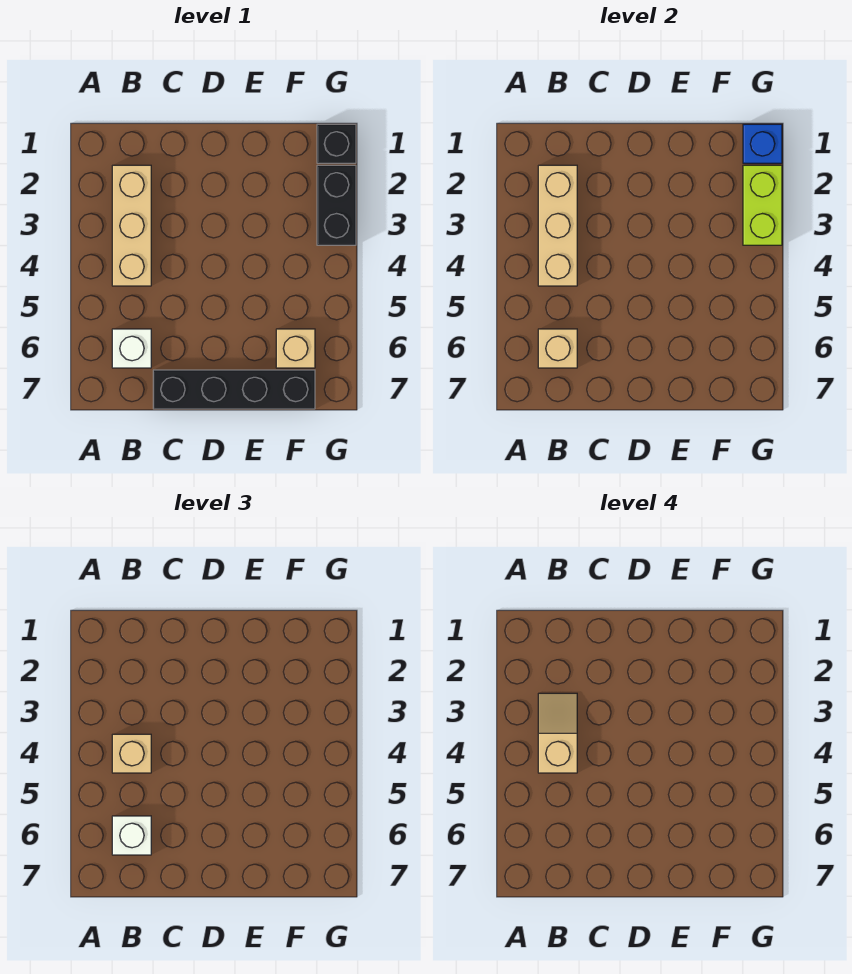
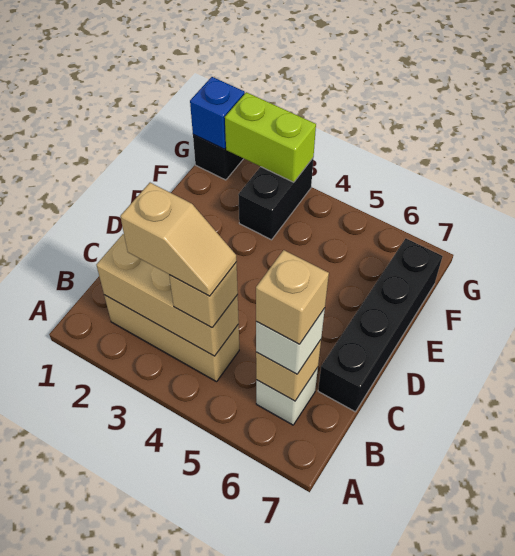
tan 1x2 slope [538,693,577,773] -> tan 1x2 slope turned to [120,183,237,296]
tan 1x1 brick [276,329,315,368] -> tan 1x1 brick moved to [256,250,329,344]
black 1x2 brick [317,165,356,245] -> black 1x2 brick turned to [238,158,313,240]

